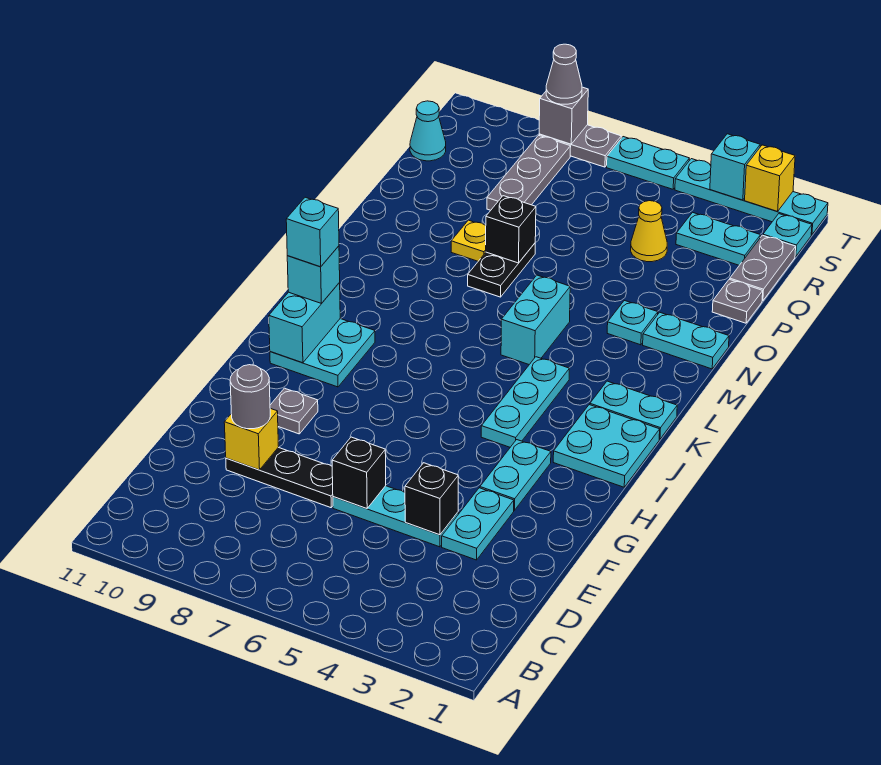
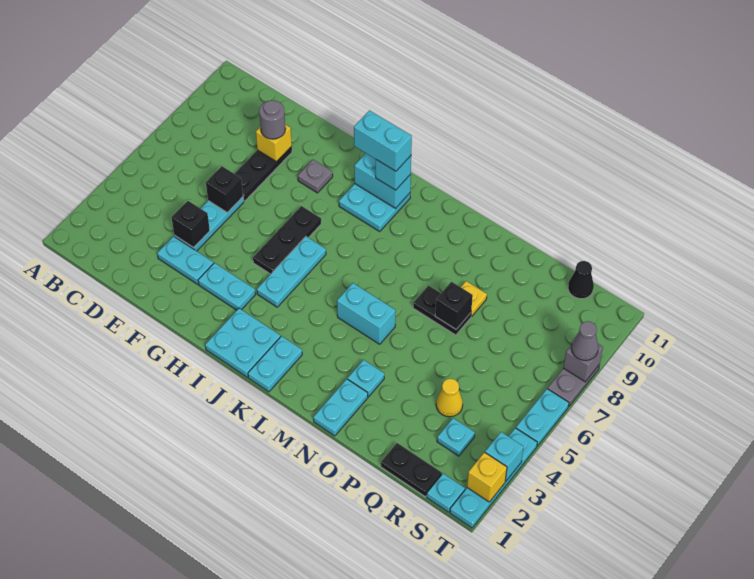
none -> black 1x3 plate [253,206,321,274]
cyan 1x3 plate [481,357,569,447] -> cyan 1x3 plate turned to [257,237,326,307]
cyan 1x1 brick [286,197,339,267] -> cyan 1x2 brick [354,111,412,171]
grey 1x1 plate [712,279,763,323] -> none
grey 1x2 plate [730,235,796,301] -> black 1x2 plate [381,443,442,497]
grey 1x3 plate [487,135,571,210] -> none
cyan 1x2 plate [676,212,761,265] -> cyan 1x1 plate [437,418,475,456]
cyan 1x1 cone [410,101,446,161] -> black 1x1 cone [568,261,594,299]

